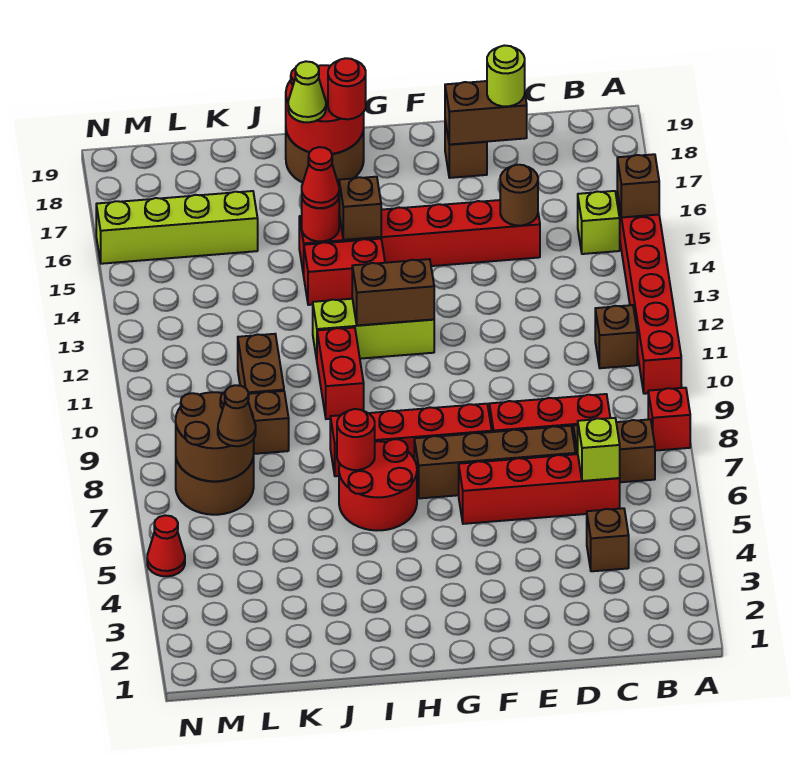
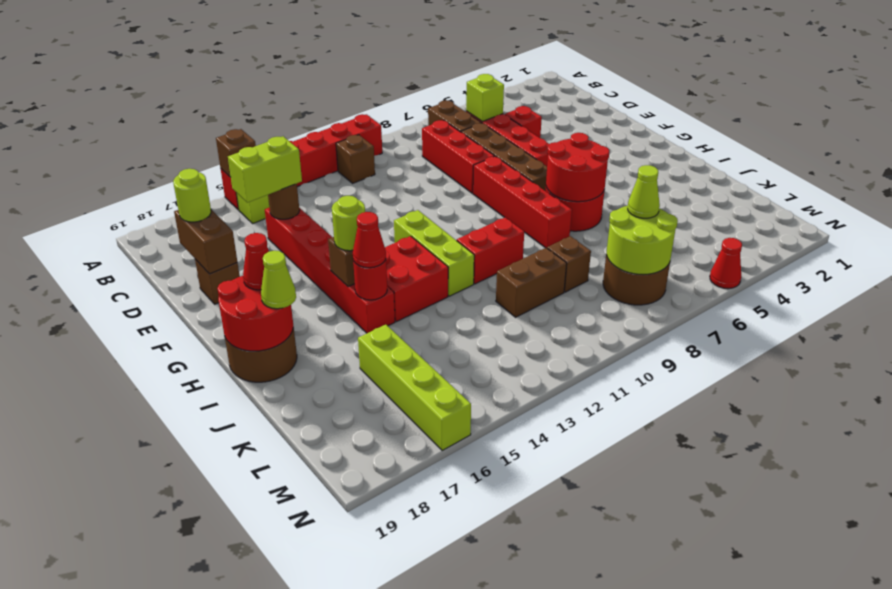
red 1x1 brick [648,388,690,451] -> red 1x1 brick moved to [505,106,542,138]
brown 1x1 brick [587,508,629,571] -> none
none -> lime 1x2 brick [228,136,302,203]
brown 1x2 brick [352,259,434,326] -> none
red 1x2 brick [304,239,385,305] -> red 2x2 brick [385,236,448,322]
none -> lime 1x1 round brick [332,196,365,251]
red 1x1 round brick [328,58,366,119] -> red 1x1 cone [243,233,269,290]
red 1x1 round brick [337,409,375,470] -> red 2x2 round brick [546,133,609,202]
brown 2x2 round brick [176,392,254,481] -> lime 2x2 round brick [606,206,678,275]
brown 1x1 cone [218,385,256,446] -> lime 1x1 cone [628,165,660,218]

